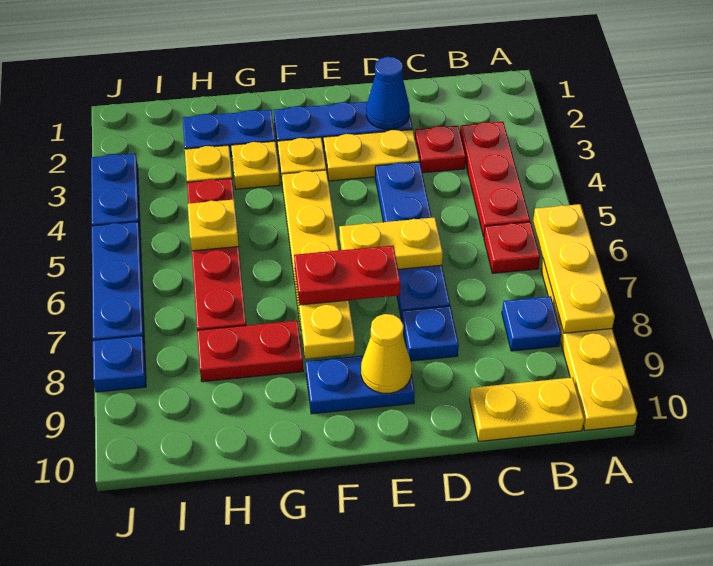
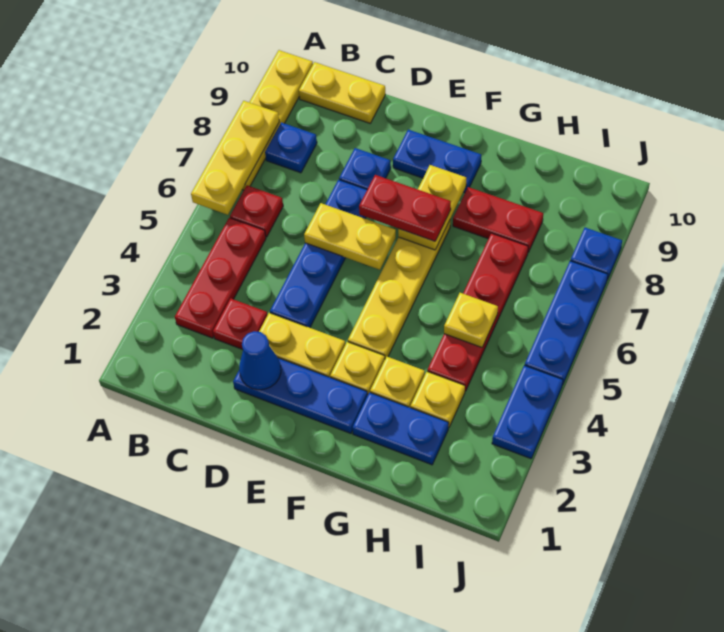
yellow 1x1 cone [361,314,411,393] -> none

